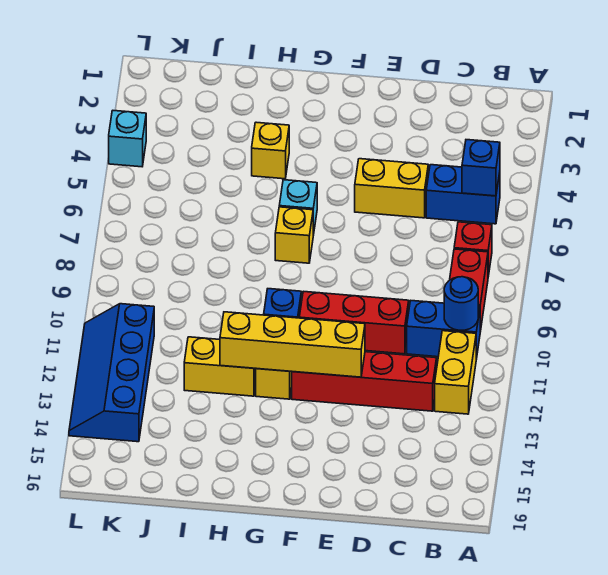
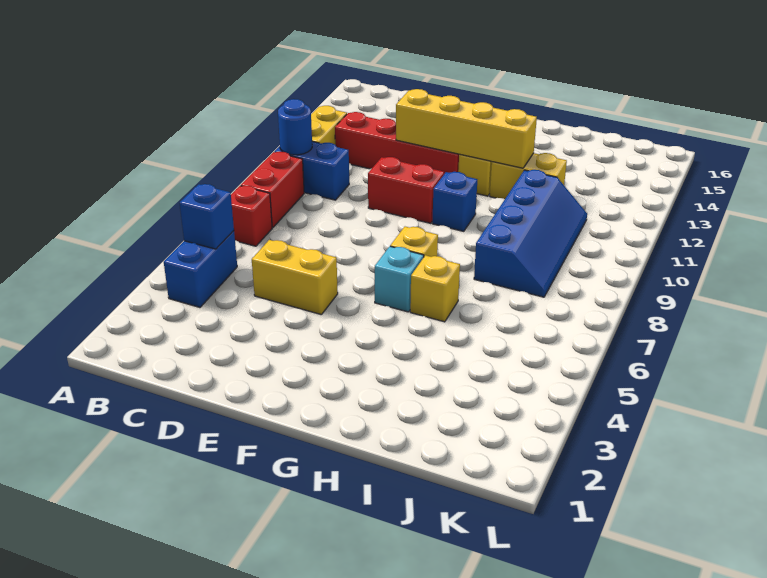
blue 1x2 brick [426,165,500,224] -> blue 1x2 brick turned to [164,231,237,307]
red 1x3 brick [299,291,409,354] -> red 1x2 brick [368,157,444,223]
yellow 1x1 brick [252,122,289,179] -> yellow 1x1 brick moved to [410,255,460,322]
blue 2x4 slope [69,304,154,442] -> blue 2x4 slope moved to [474,170,587,297]
cyan 1x1 brick [109,111,146,167] -> none

